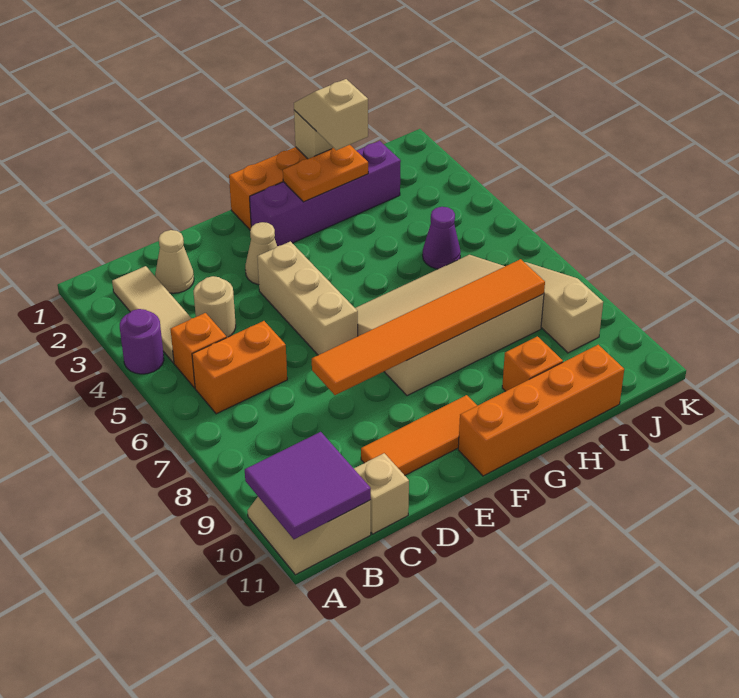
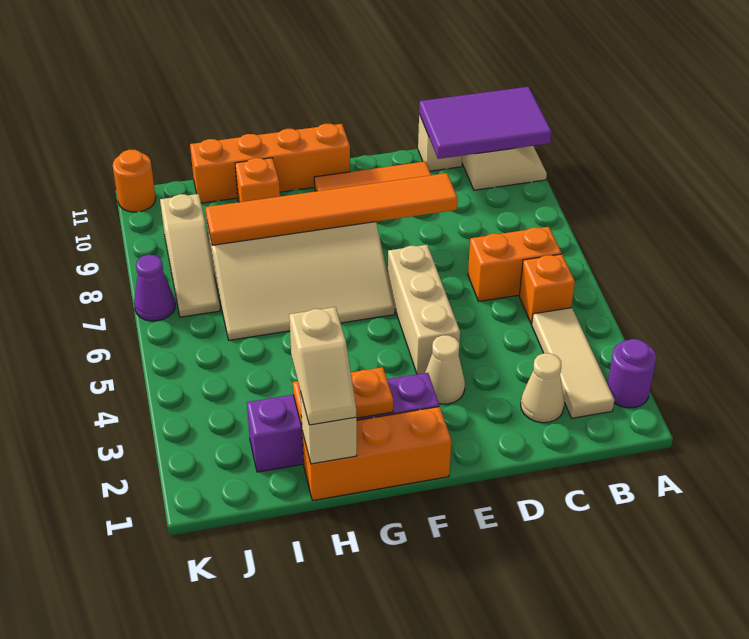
purple 1x1 round brick [120,309,164,374] -> purple 1x1 round brick moved to [607,339,656,408]
purple 2x2 tile [245,432,371,539] -> purple 2x3 tile [419,87,552,159]
tan 1x1 round brick [193,276,236,337] -> none
purple 1x1 cone [423,207,461,269] -> purple 1x1 cone moved to [134,255,175,321]
none -> orange 1x1 round brick [113,150,156,212]

